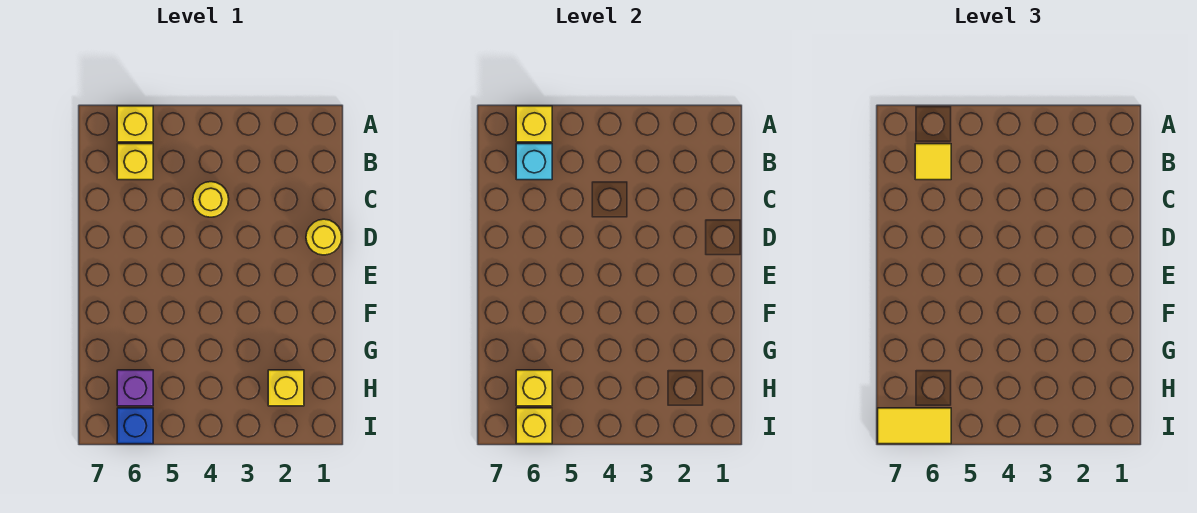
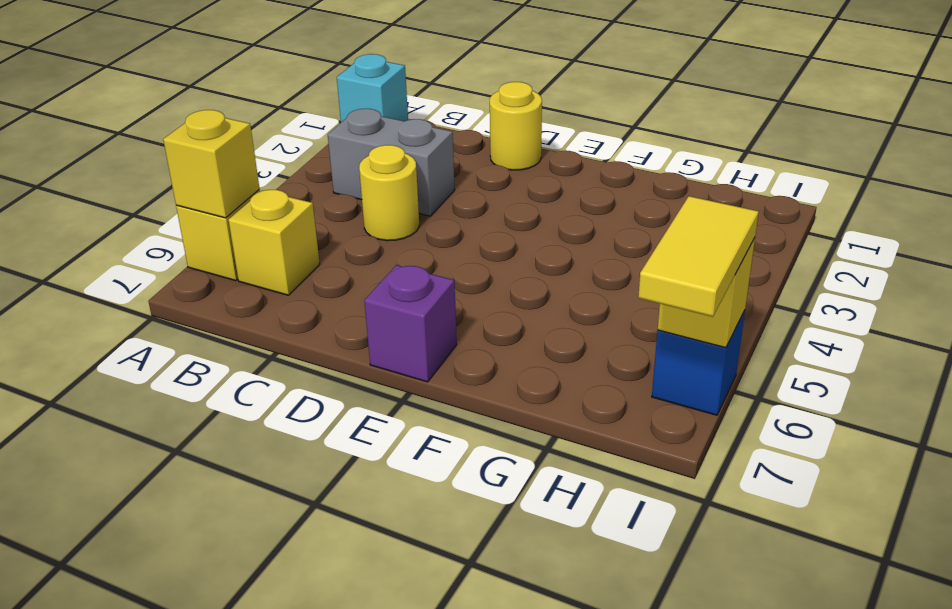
none -> grey 1x2 brick [328,109,455,216]
cyan 1x1 brick [516,144,552,180] -> cyan 1x1 brick moved to [337,54,408,122]
yellow 1x1 tile [915,144,951,180] -> none
yellow 1x1 brick [268,370,304,406] -> none
purple 1x1 brick [117,370,153,406] -> purple 1x1 brick moved to [364,265,457,382]
yellow 1x1 brick [516,370,552,406] -> none

